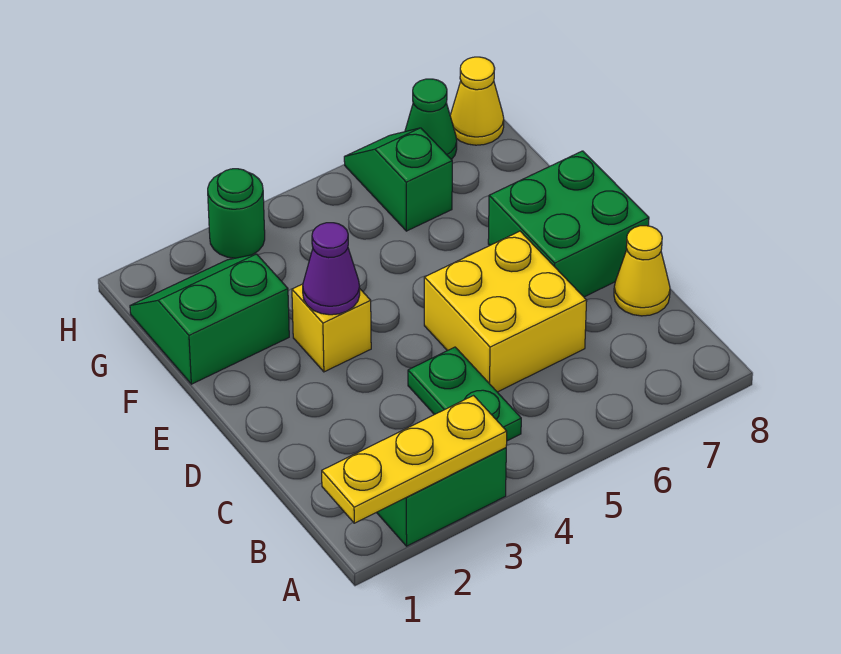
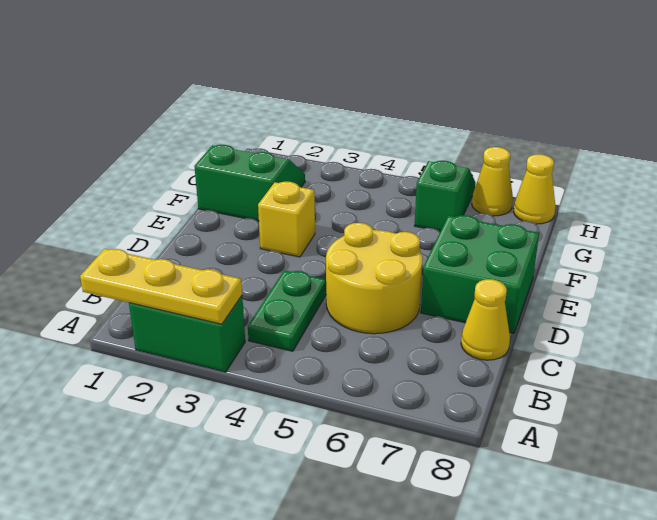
yellow 2x2 brick [424,231,587,392] -> yellow 2x2 round brick [326,223,423,334]
purple 1x1 cone [303,223,360,315] -> none
green 1x1 round brick [208,169,265,258] -> none
green 1x1 cone [405,79,457,160] -> yellow 1x1 cone [472,147,513,216]

